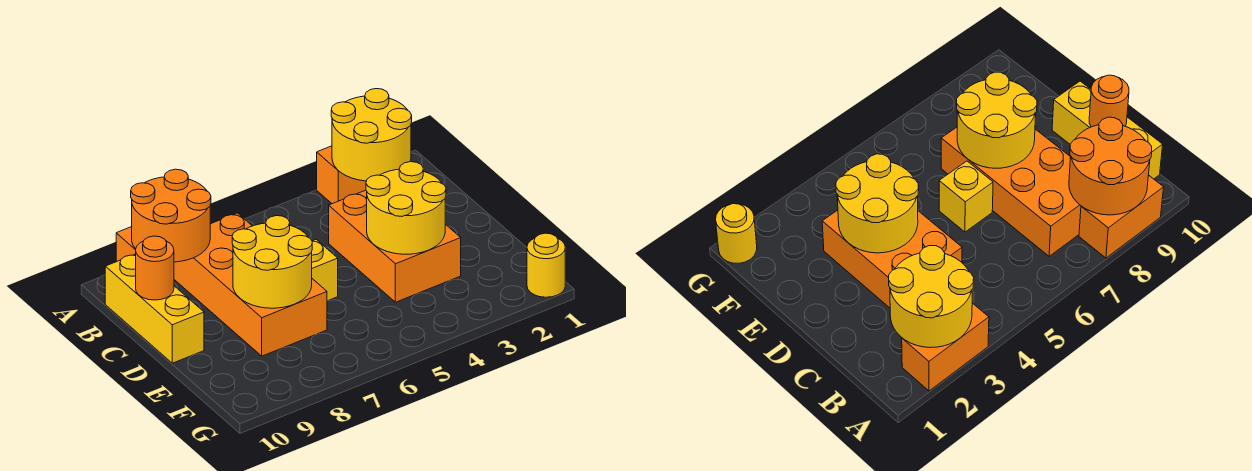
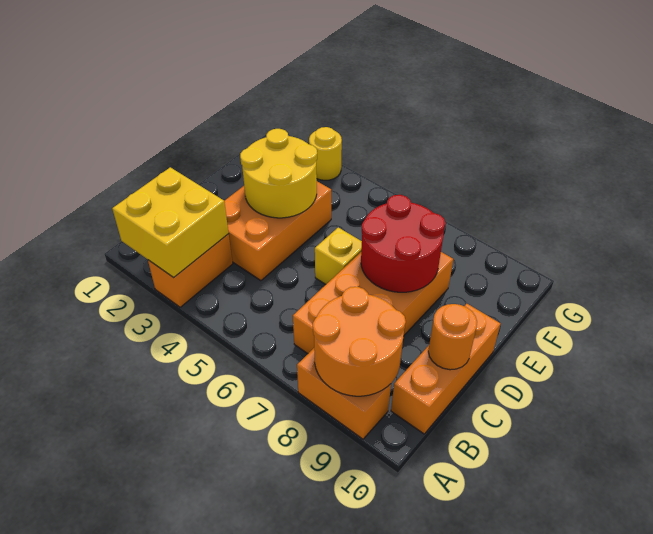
orange 1x2 brick [317,146,366,204] -> orange 1x2 brick turned to [148,234,233,307]
yellow 2x2 round brick [331,89,412,181] -> yellow 2x2 brick [112,167,229,278]
yellow 1x3 brick [105,254,204,363] -> orange 1x3 brick [391,304,500,434]
yellow 2x2 round brick [232,216,312,308] -> red 2x2 round brick [361,195,445,292]
yellow 1x1 round brick [527,233,565,297] -> yellow 1x1 round brick moved to [309,127,342,180]

